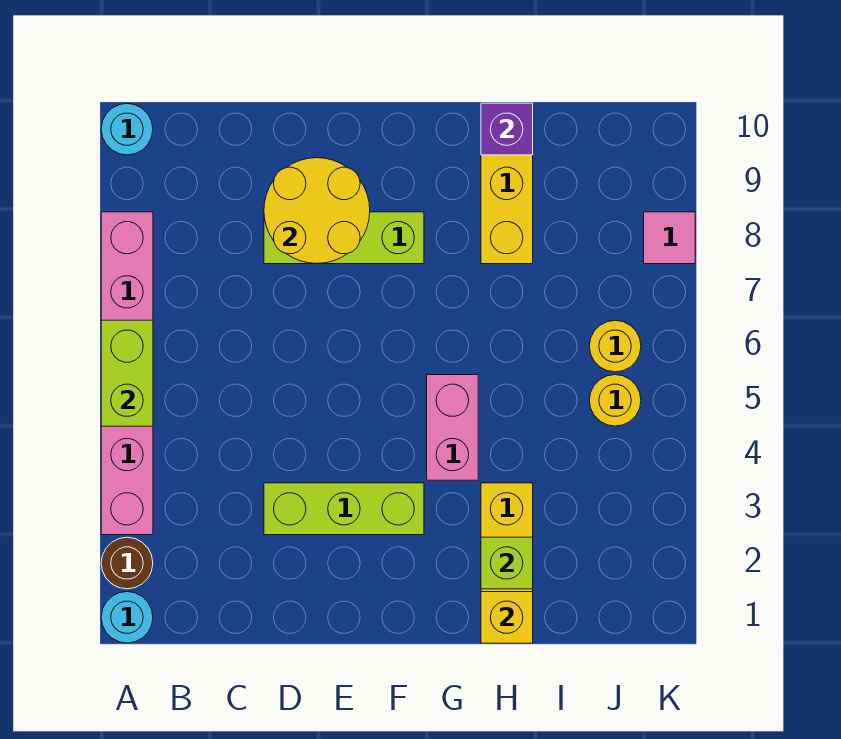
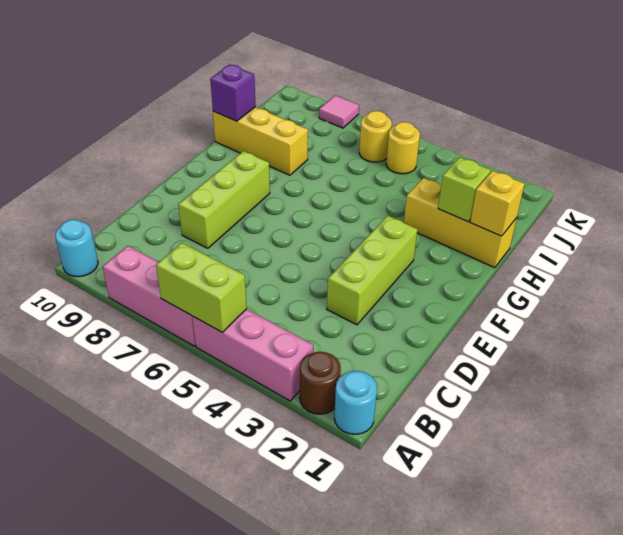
yellow 2x2 round brick [264,158,370,264] -> none
pink 1x2 brick [427,375,478,480] -> none

